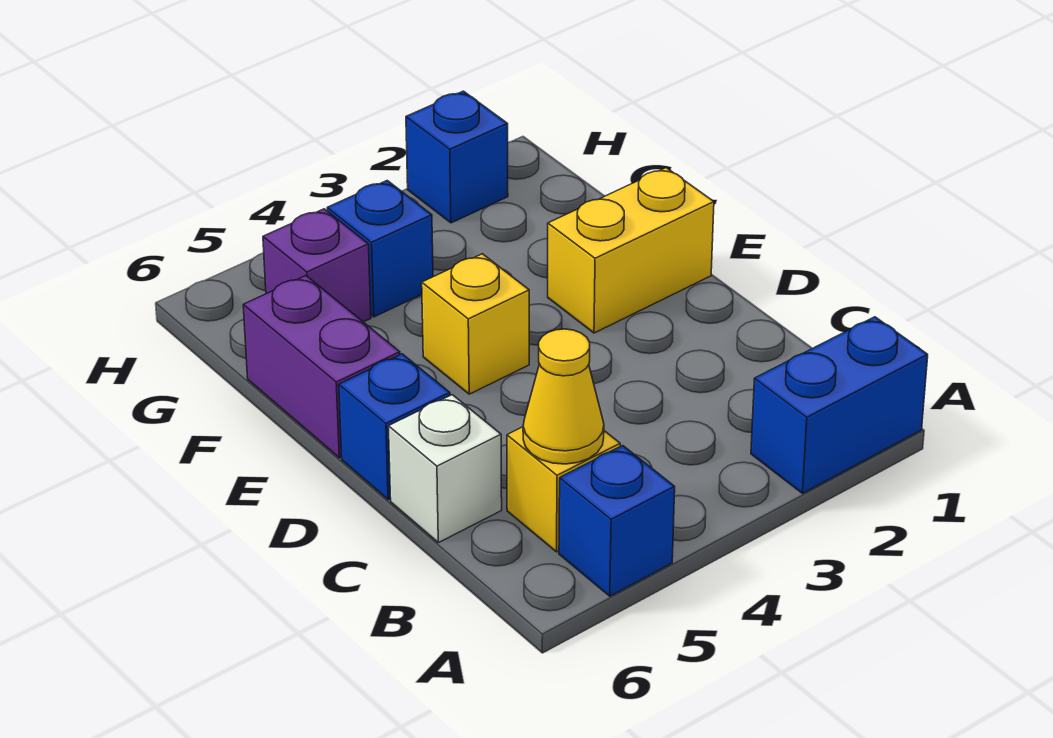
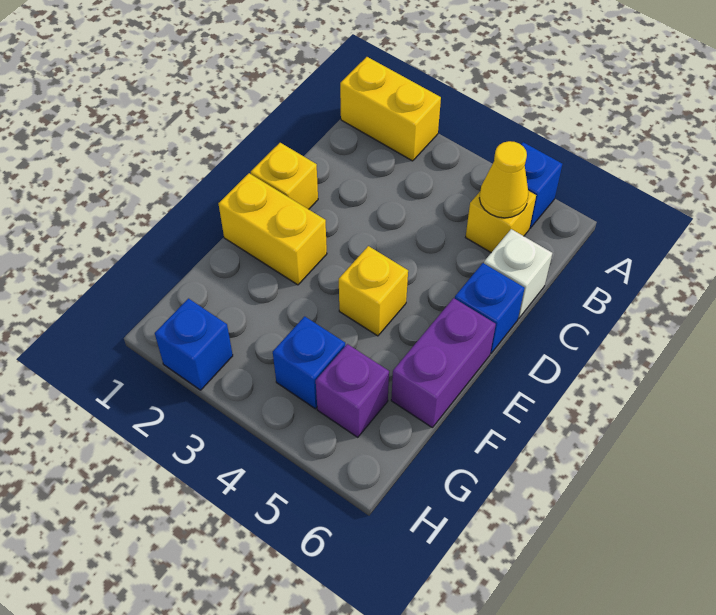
blue 1x2 brick [751,317,928,493] -> yellow 1x2 brick [340,57,441,161]
none -> yellow 1x1 brick [251,143,318,209]

